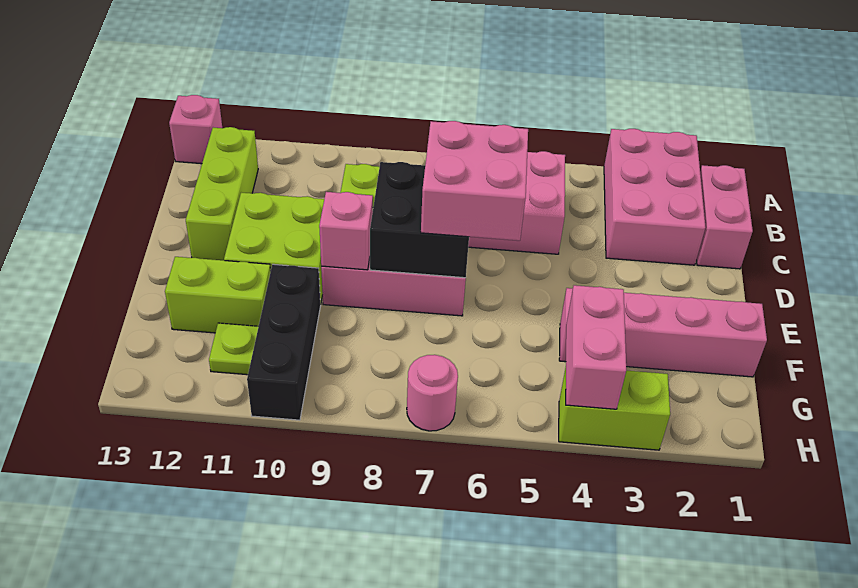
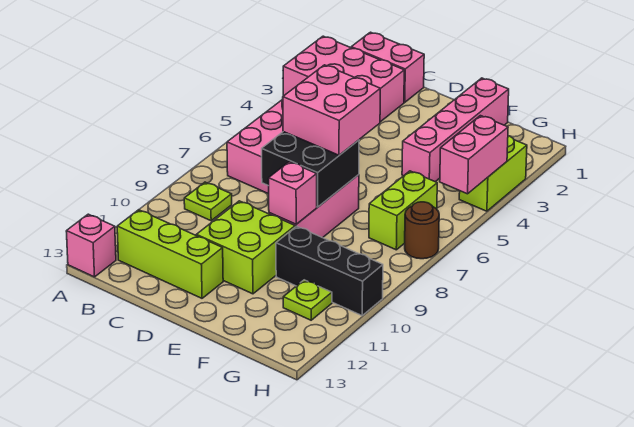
lime 1x2 brick [165,257,271,333] -> lime 1x2 brick moved to [369,171,437,250]
pink 1x2 brick [566,285,626,409] -> pink 1x2 brick turned to [440,116,508,194]
pink 1x1 round brick [407,355,458,431] -> brown 1x1 round brick [405,202,439,259]

